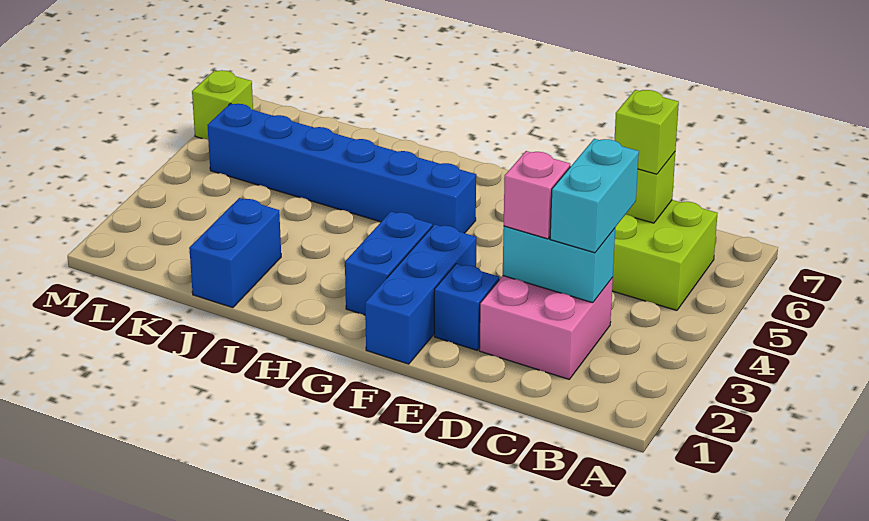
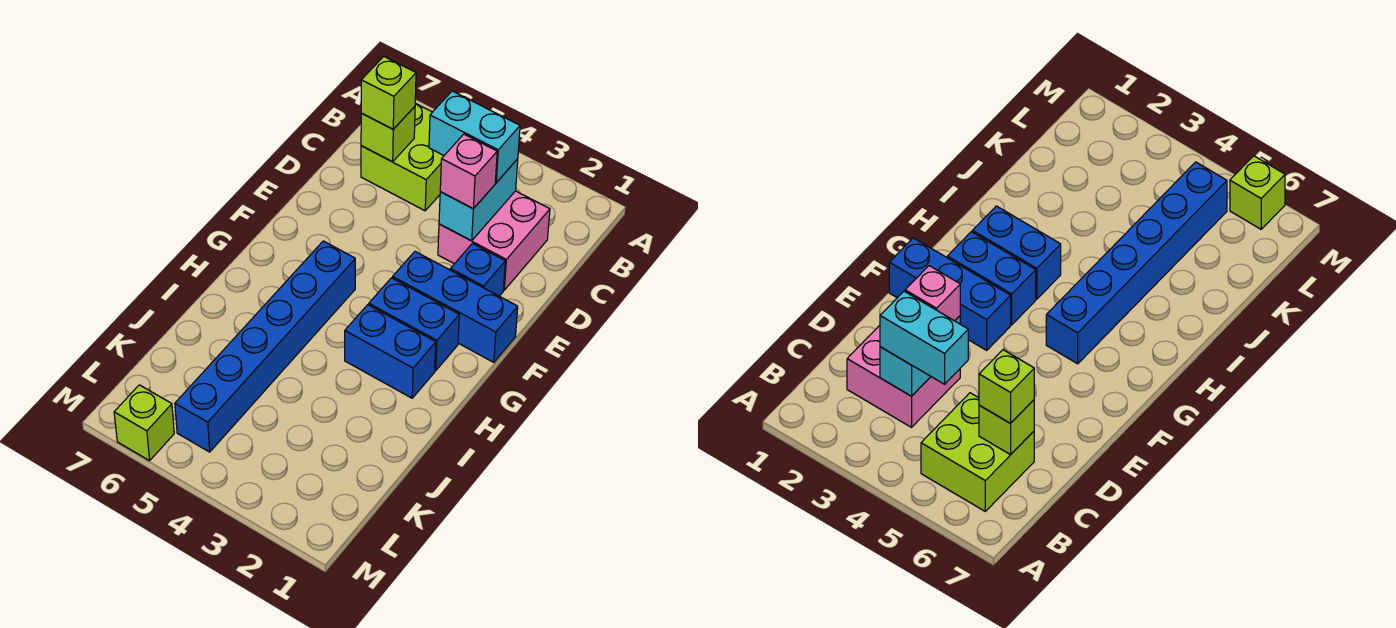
blue 1x2 brick [189,198,281,308] -> blue 1x2 brick moved to [345,305,436,398]

